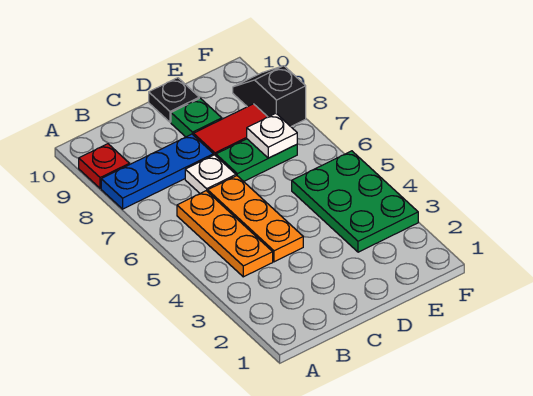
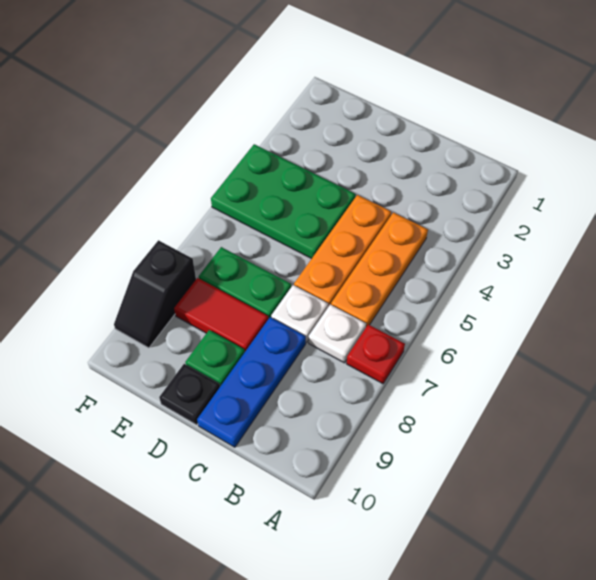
blue 1x3 plate [101,134,213,209] -> blue 1x3 plate turned to [197,317,306,447]
red 1x1 plate [79,144,129,188] -> red 1x1 plate moved to [346,325,405,384]
green 2x3 plate [292,151,418,252] -> green 2x3 plate turned to [211,144,356,259]
white 1x1 plate [247,114,297,158] -> white 1x1 plate moved to [309,304,366,363]

